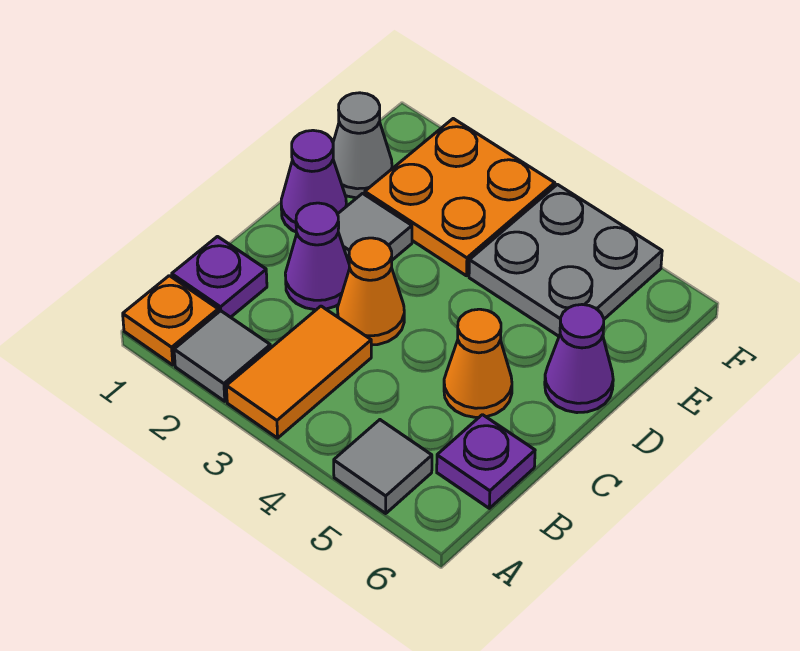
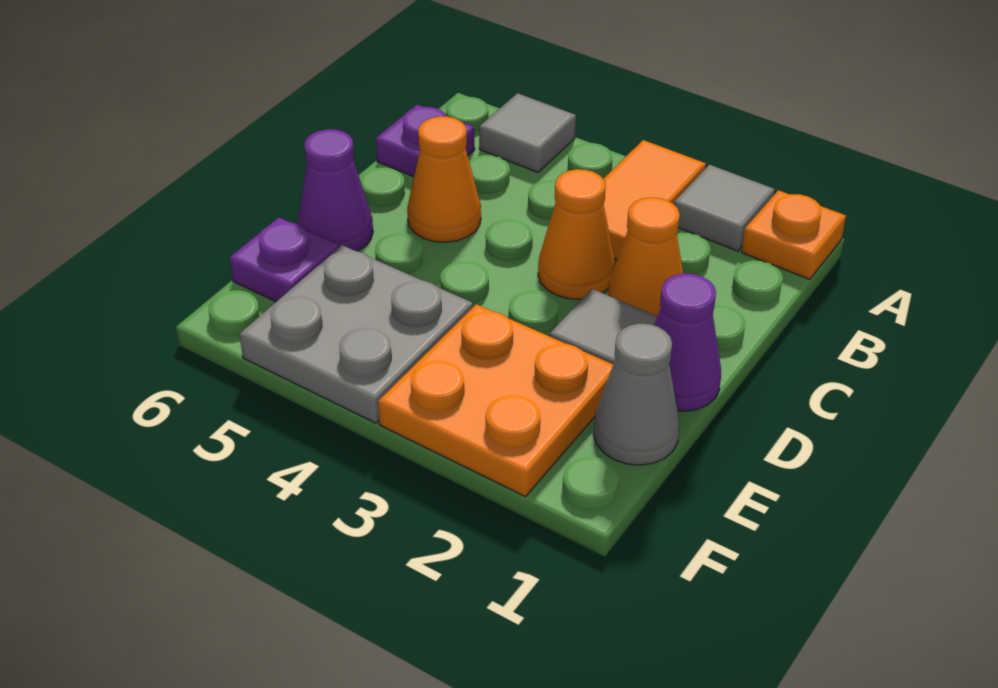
purple 1x1 plate [172,237,267,317] -> purple 1x1 plate moved to [230,217,339,302]
purple 1x1 cone [285,203,350,310] -> orange 1x1 cone [608,198,683,316]

